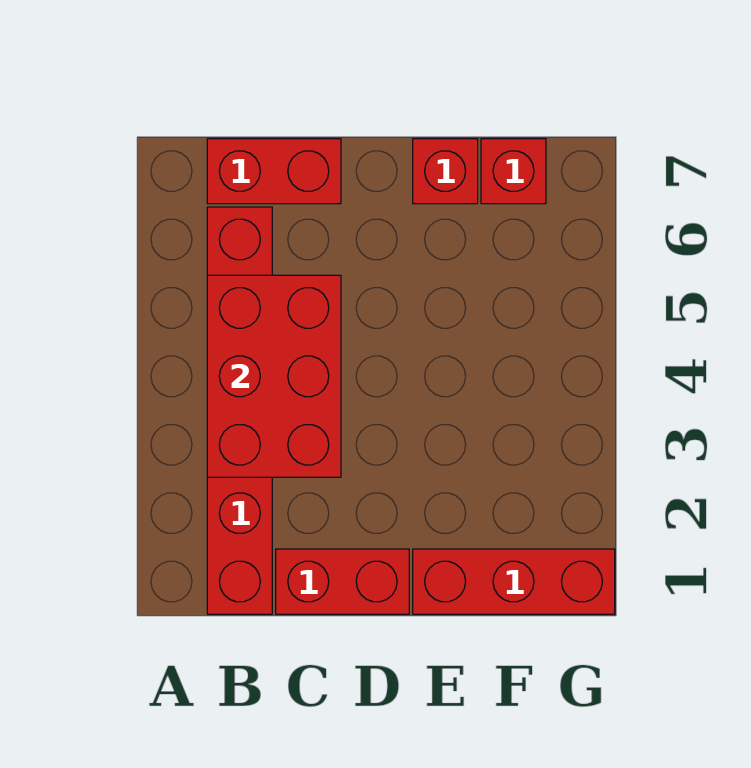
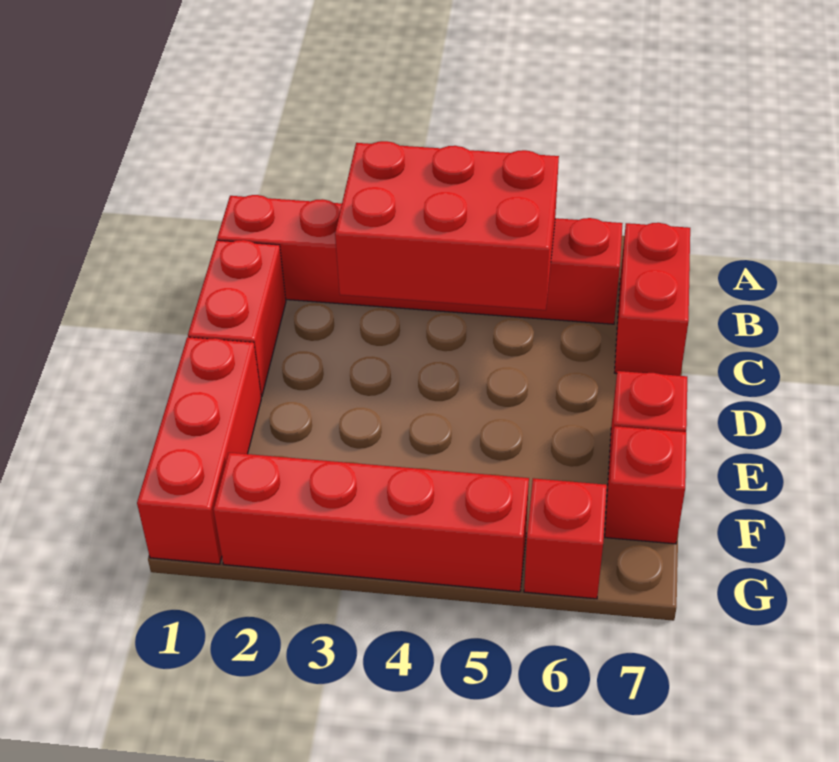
none -> red 1x4 brick [214,453,529,592]
none -> red 1x1 brick [524,478,607,599]

